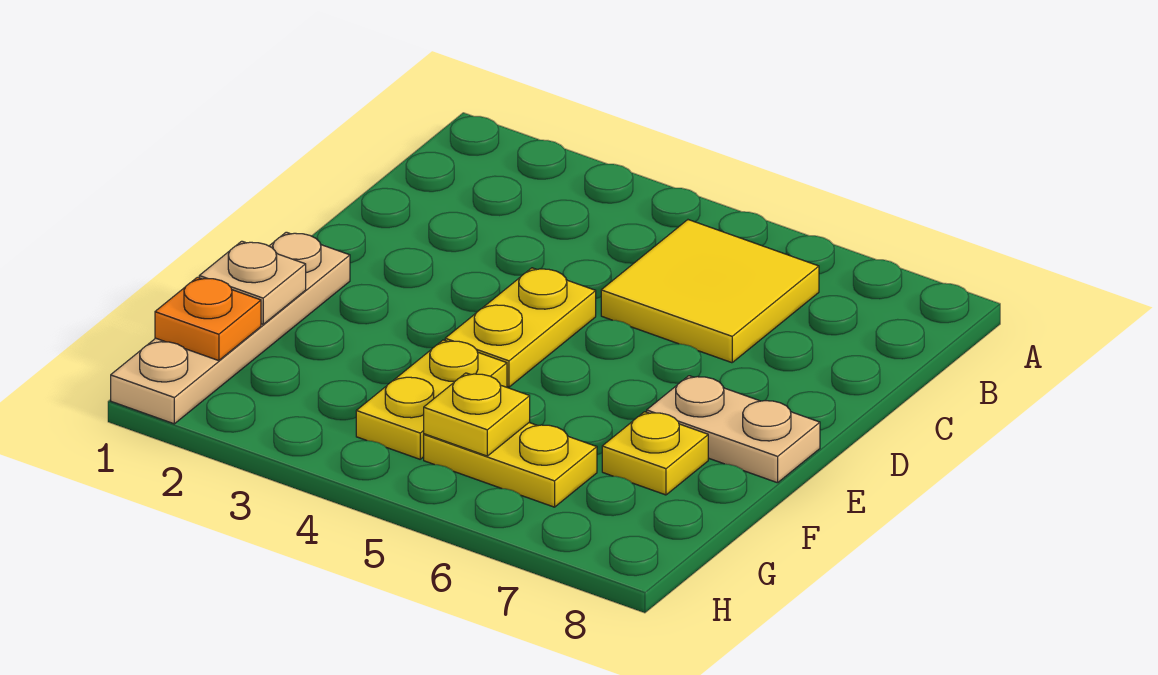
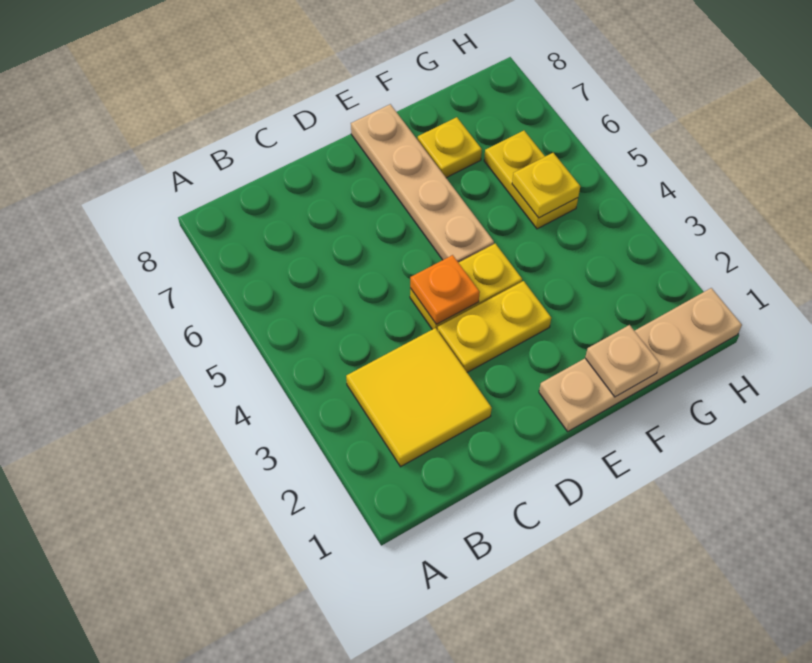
yellow 2x2 tile [601,220,819,363] -> yellow 2x2 tile moved to [346,328,492,467]
tan 1x2 plate [647,376,820,483] -> tan 1x4 plate [351,104,494,263]
yellow 1x2 plate [356,340,507,459] -> yellow 1x2 plate moved to [438,281,551,372]
orange 1x1 plate [155,277,261,361] -> orange 1x1 plate moved to [410,255,480,324]

